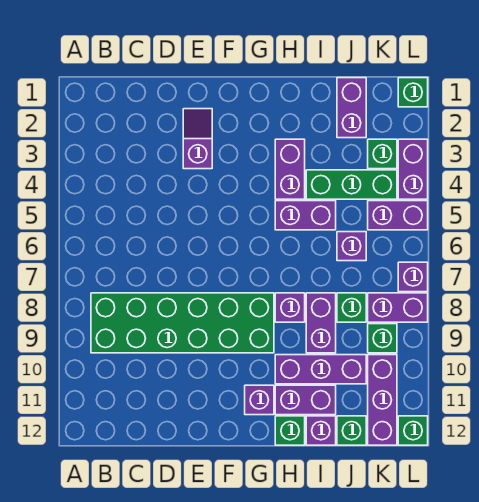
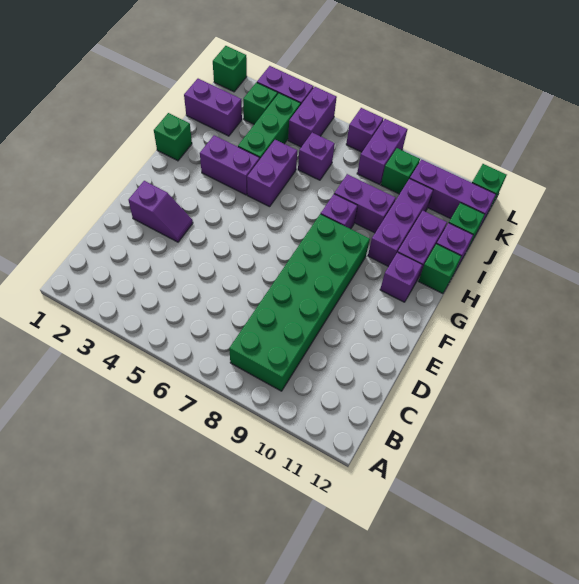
purple 1x2 slope [183,109,212,169] -> purple 1x2 slope turned to [128,181,193,242]
green 1x1 brick [337,293,366,322] -> green 1x1 brick moved to [154,113,192,161]

